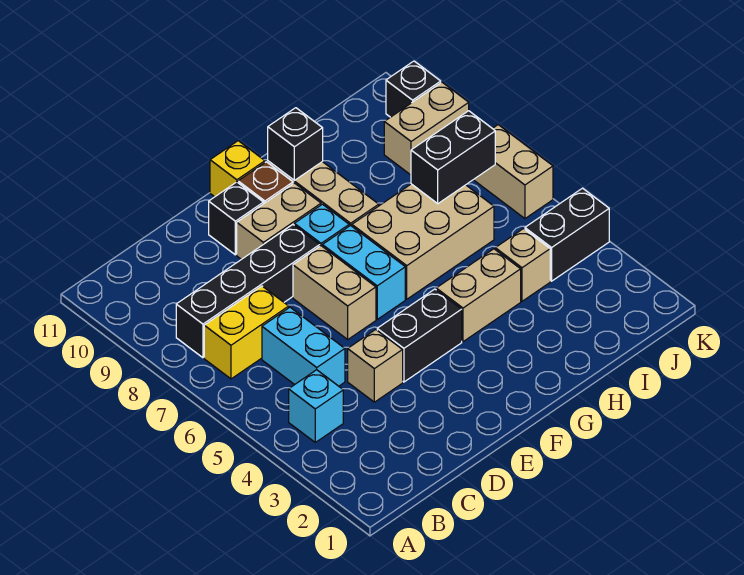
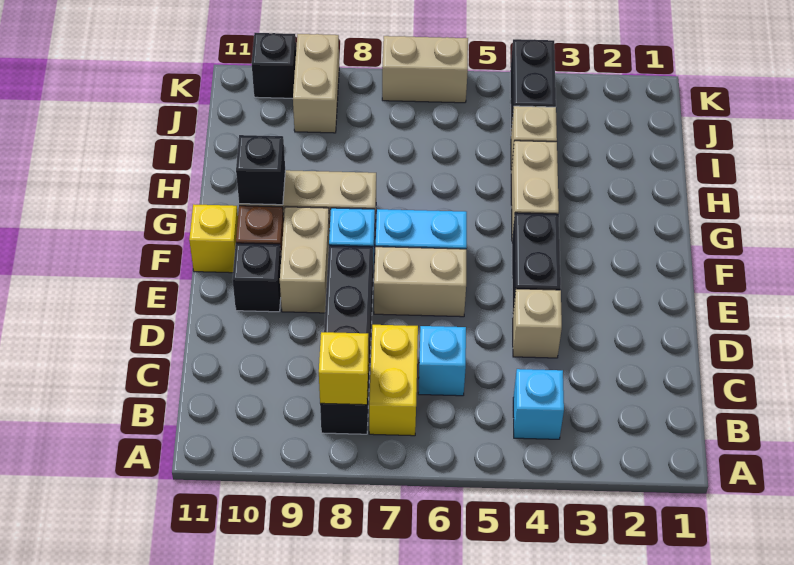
none -> yellow 1x1 brick [319,332,369,405]
cyan 1x2 brick [262,307,345,386] -> cyan 1x1 brick [418,326,466,396]
tan 2x3 brick [352,184,494,299] -> none
black 1x2 brick [411,111,495,204] -> none

